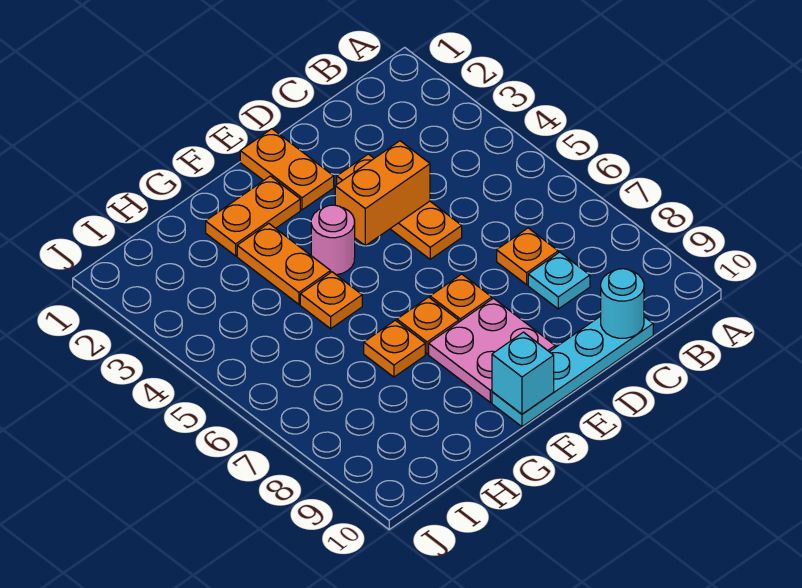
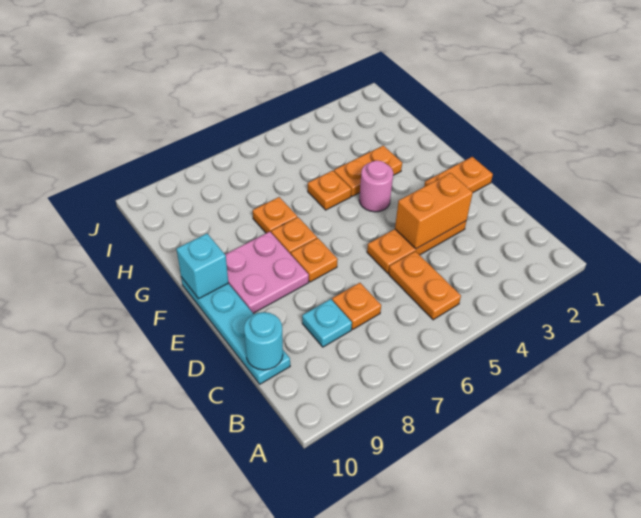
orange 1x2 brick [335,141,430,246] -> orange 1x2 brick turned to [395,173,473,249]
orange 1x2 plate [206,176,300,256] -> orange 1x2 plate moved to [389,251,461,320]

